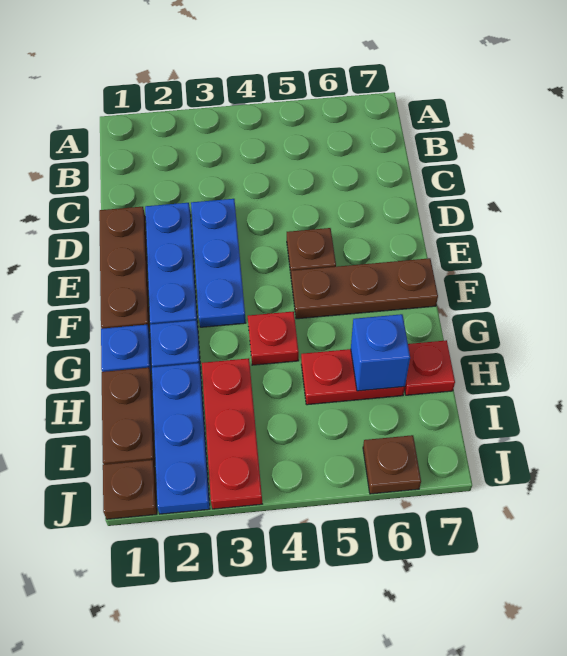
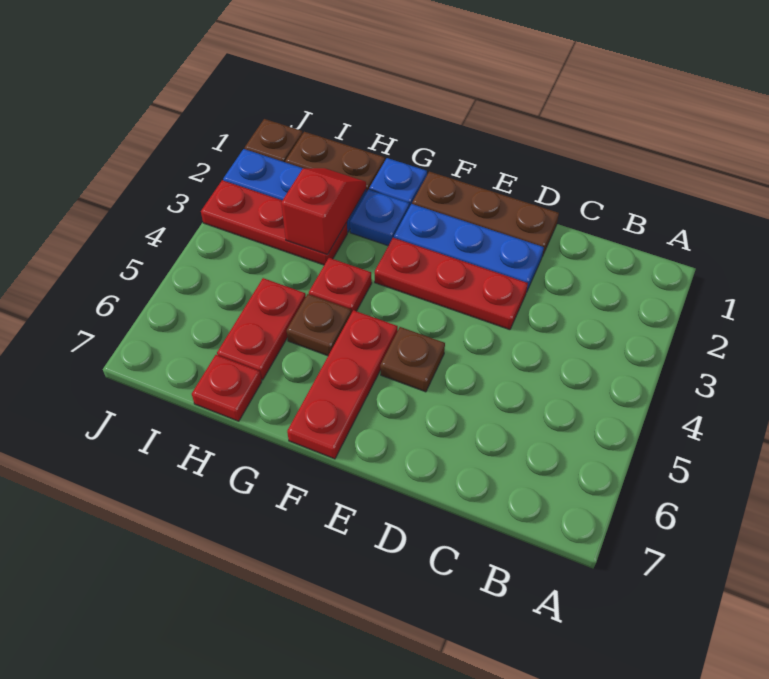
blue 1x3 plate [191,199,246,327] -> red 1x3 plate [375,238,528,330]
brown 1x3 plate [291,258,438,319] -> red 1x3 plate [287,310,398,459]
none -> red 1x2 slope [281,168,366,255]
blue 1x1 brick [351,314,410,391] -> none
brown 1x1 plate [363,435,421,494] -> brown 1x1 plate moved to [287,294,351,356]

